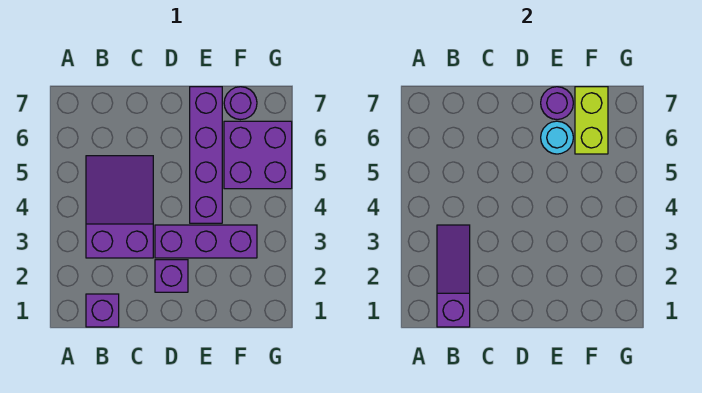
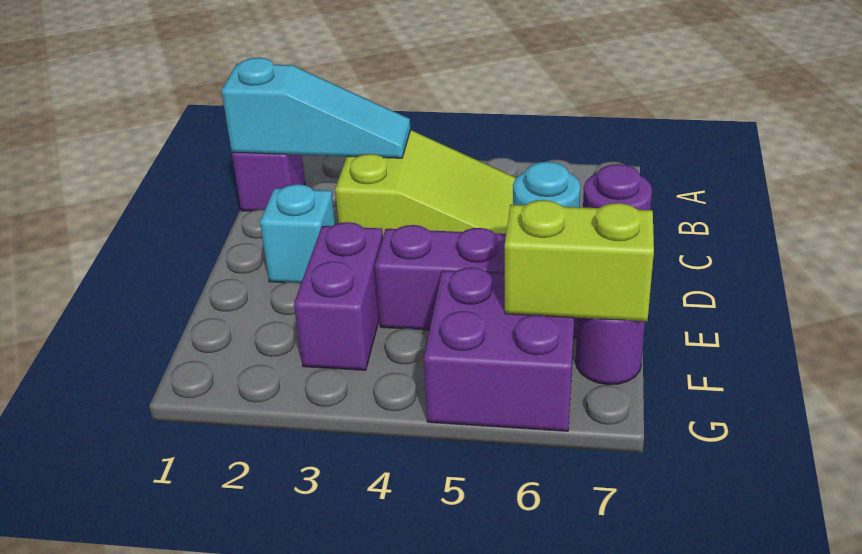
purple 1x3 slope [437,225,470,327] -> cyan 1x3 slope [222,58,411,158]
purple 2x3 slope [86,156,153,258] -> lime 2x3 slope [335,130,516,235]
purple 1x1 brick [155,260,188,292] -> cyan 1x1 brick [260,184,335,283]
purple 1x3 brick [155,225,257,258] -> purple 1x2 brick [294,222,383,370]

